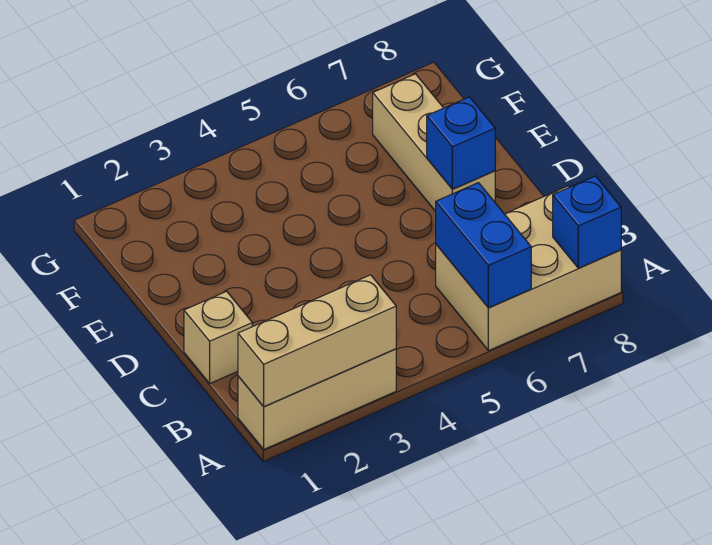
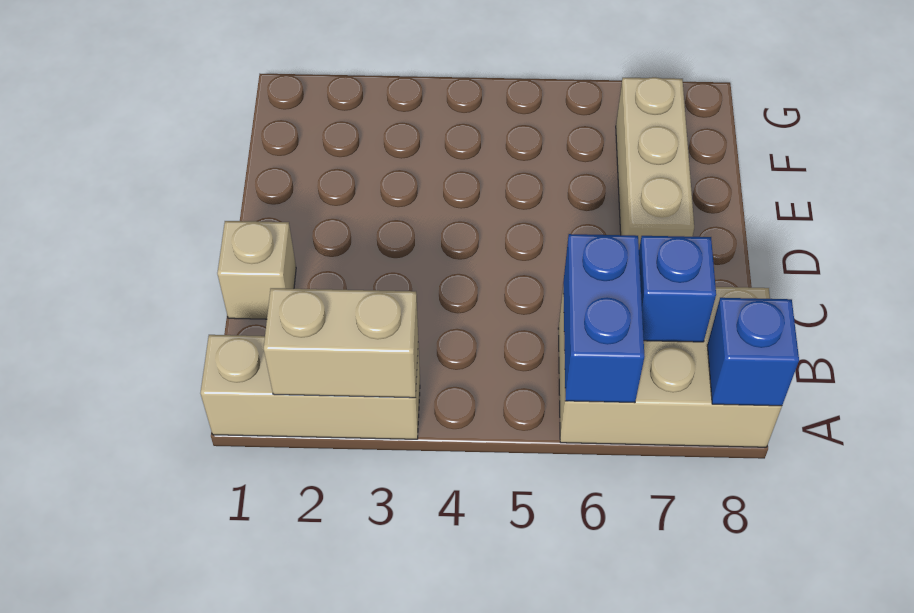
tan 1x3 brick [238,275,396,407] -> tan 1x2 brick [264,288,418,398]
blue 1x1 brick [427,97,495,189] -> blue 1x1 brick moved to [639,236,716,342]

